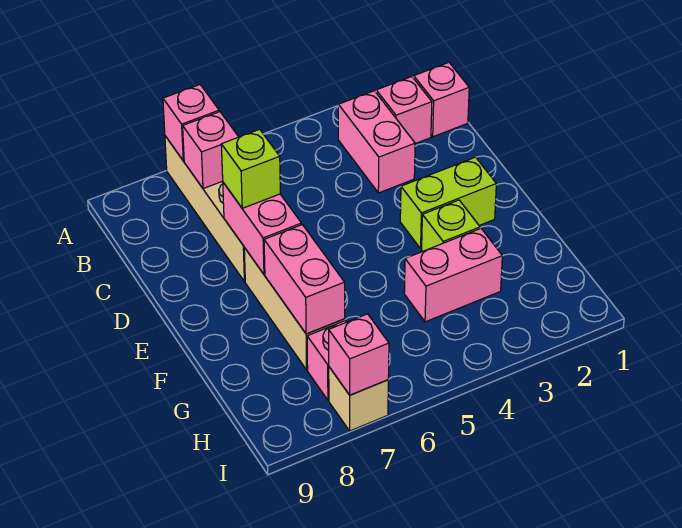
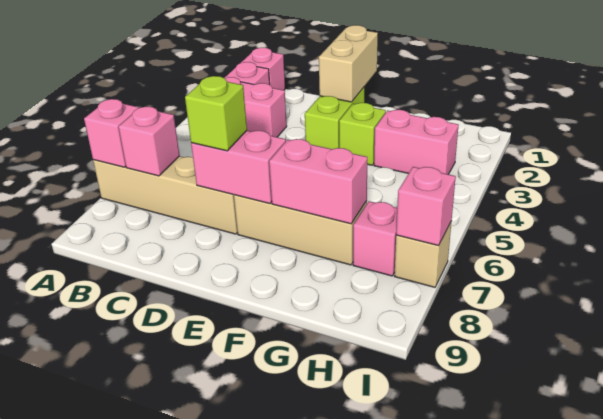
none -> tan 1x2 brick [319,25,378,102]
pink 1x2 brick [404,229,502,322] -> pink 1x2 brick turned to [374,110,459,174]

